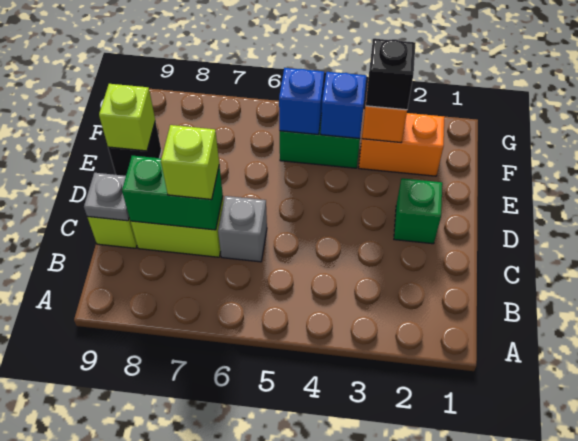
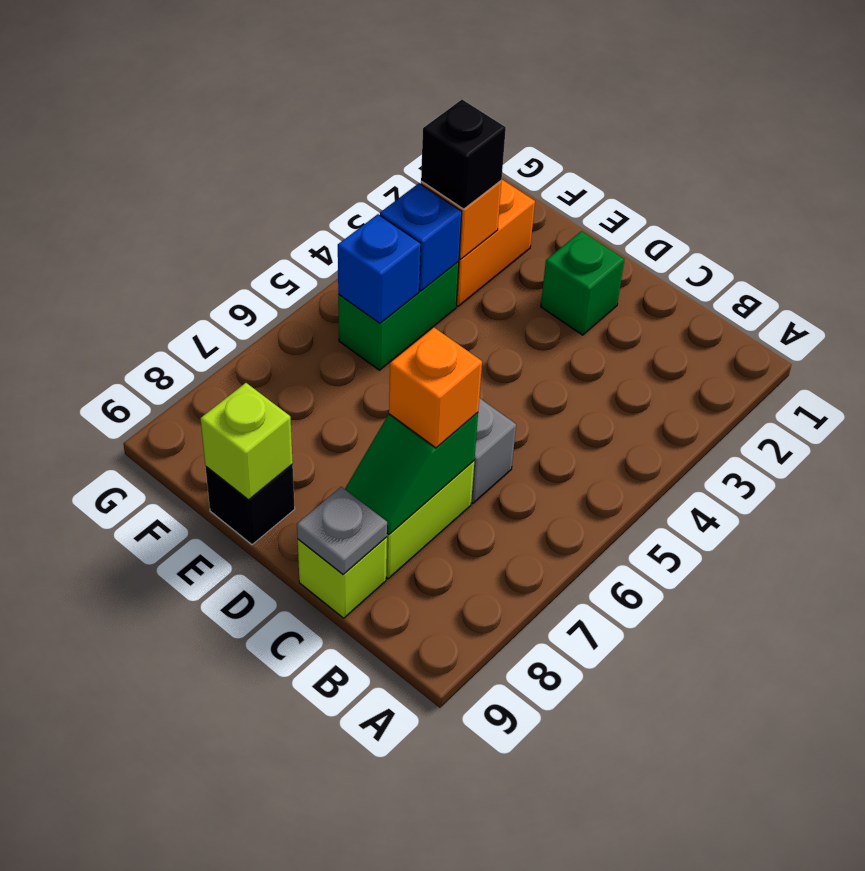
green 1x2 brick [122,156,223,230] -> green 1x2 slope [345,413,478,534]
lime 1x1 brick [161,125,219,200] -> orange 1x1 brick [389,328,482,448]

